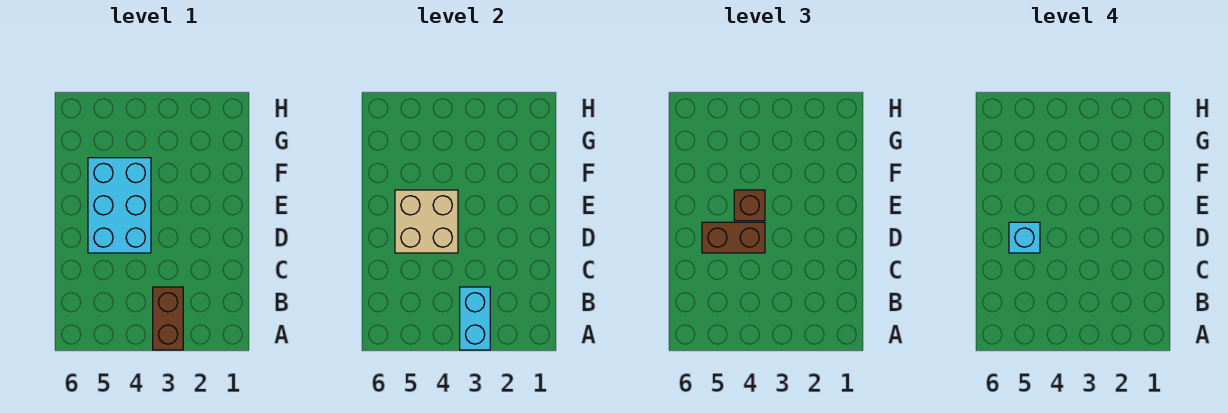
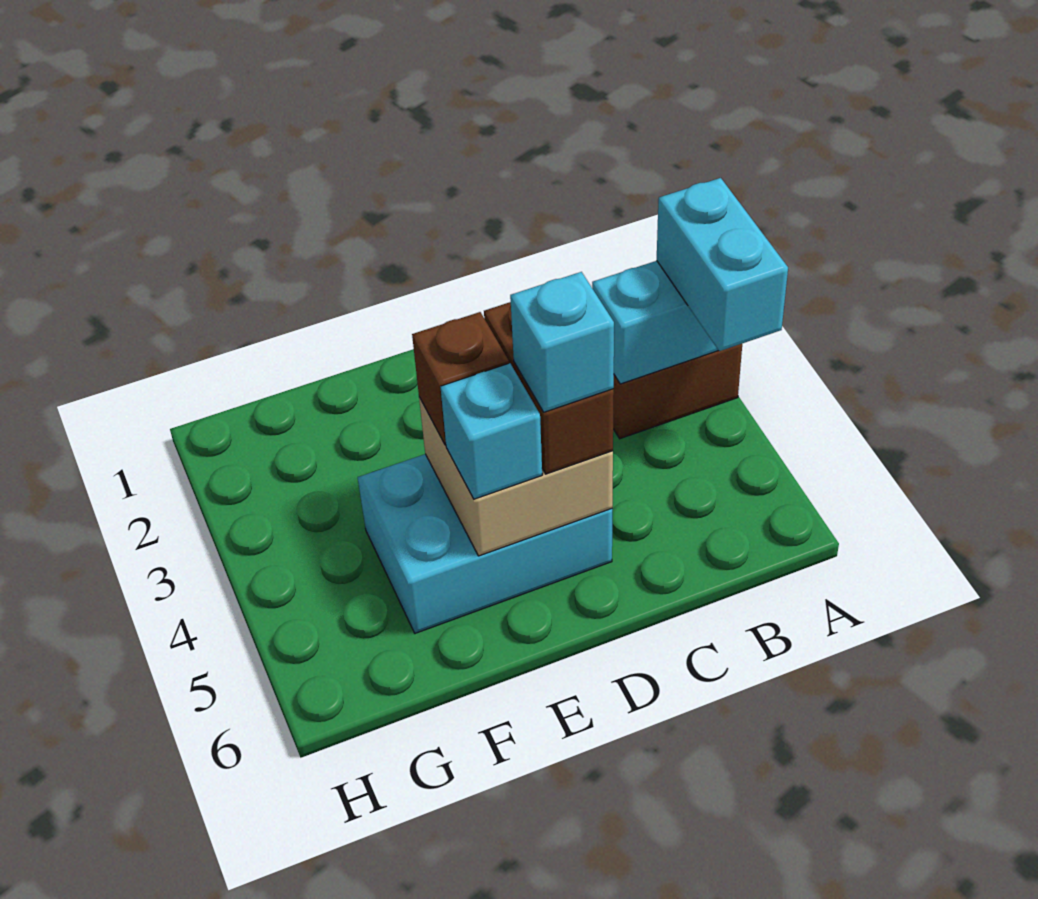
none -> cyan 1x2 brick [657,178,788,351]
none -> cyan 1x1 brick [441,363,542,499]

